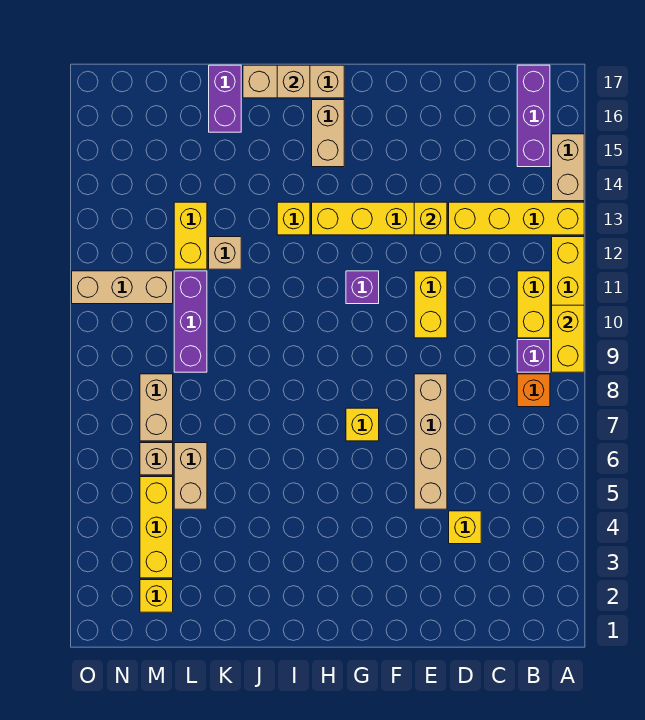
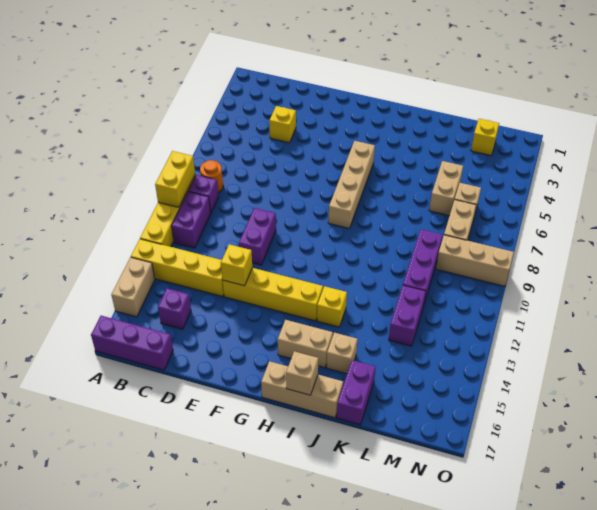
orange 1x1 brick [517,374,550,407] -> orange 1x1 round brick [200,160,223,193]
yellow 1x2 brick [517,271,550,338] -> purple 1x2 brick [171,192,211,248]
purple 1x3 brick [517,65,550,167] -> purple 1x3 brick turned to [91,316,173,370]
tan 1x4 brick [414,374,447,509] -> tan 1x4 brick moved to [328,141,375,228]
yellow 1x2 brick [414,271,447,338] -> purple 1x2 brick [239,208,276,265]
yellow 1x1 brick [346,408,379,441] -> none
purple 1x1 brick [346,271,379,304] -> purple 1x1 brick moved to [158,288,191,329]
tan 1x2 brick [312,100,344,167] -> tan 1x2 brick turned to [278,320,333,368]
tan 1x1 brick [209,237,241,269] -> tan 1x1 brick moved to [326,333,357,374]
yellow 1x2 brick [174,202,207,269] -> purple 1x2 brick [389,285,426,346]
yellow 1x3 brick [140,477,173,578] -> none
tan 1x3 brick [72,271,173,304] -> tan 1x3 brick moved to [436,235,514,286]

